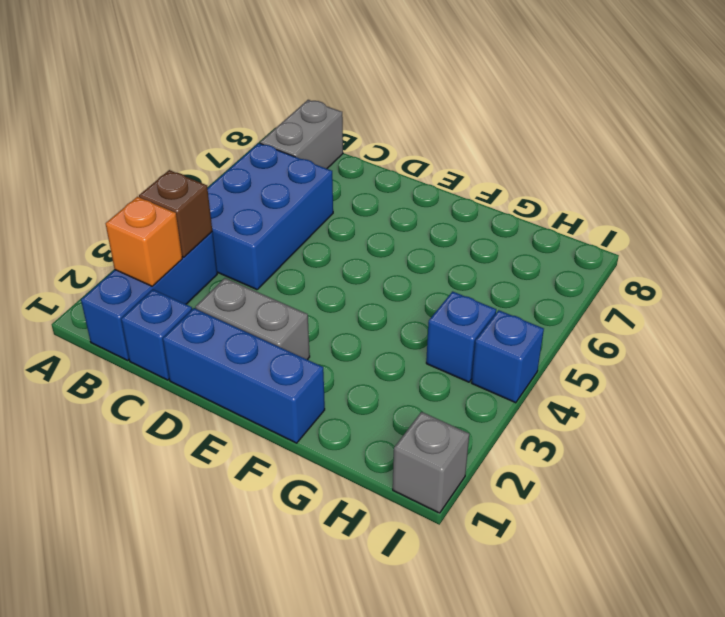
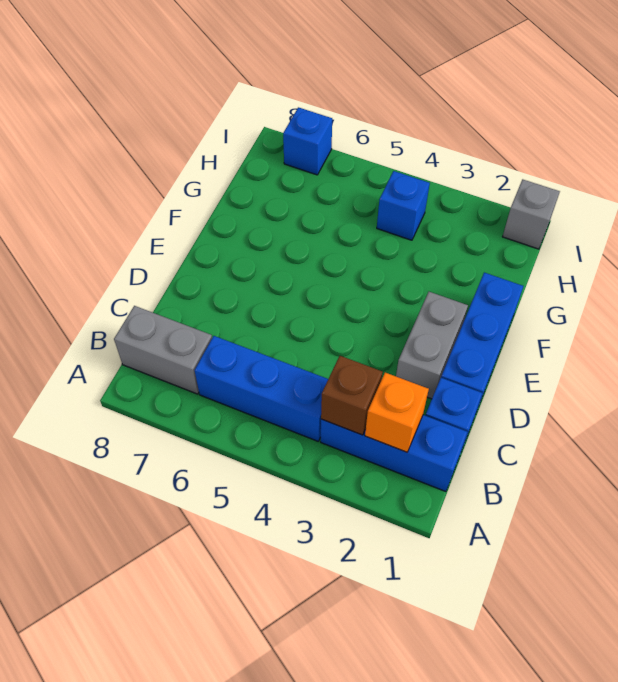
blue 2x3 brick [207,143,333,290] -> blue 1x3 brick [195,336,328,441]
blue 1x1 brick [471,310,544,403] -> blue 1x1 brick moved to [283,107,332,175]

